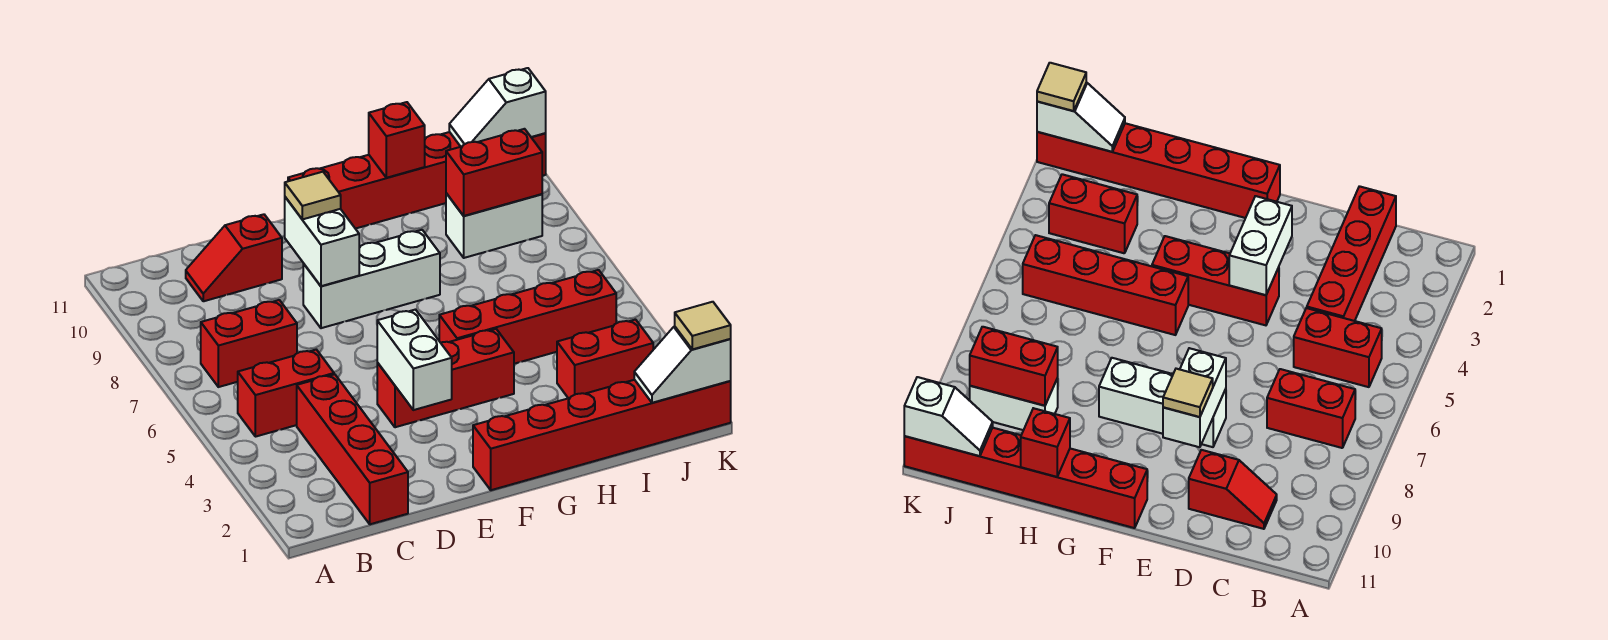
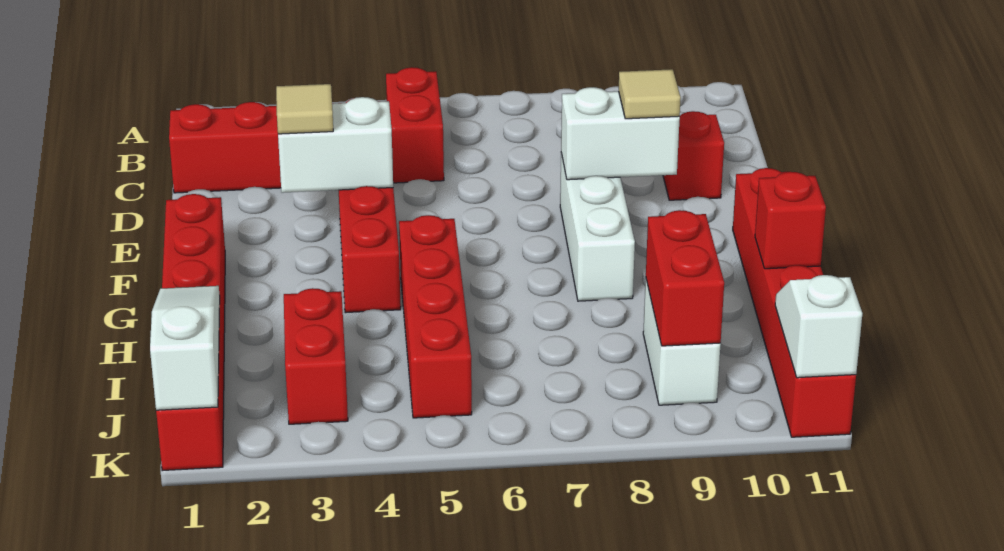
red 1x2 brick [201,300,297,387] -> none
white 1x2 slope [634,326,731,403] -> white 1x3 slope [150,286,220,410]
tan 1x1 tile [675,302,731,349] -> tan 1x1 tile moved to [276,84,333,134]

